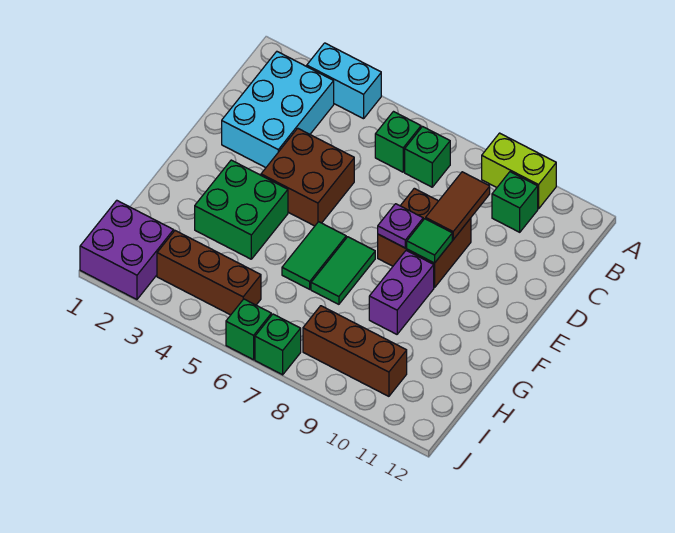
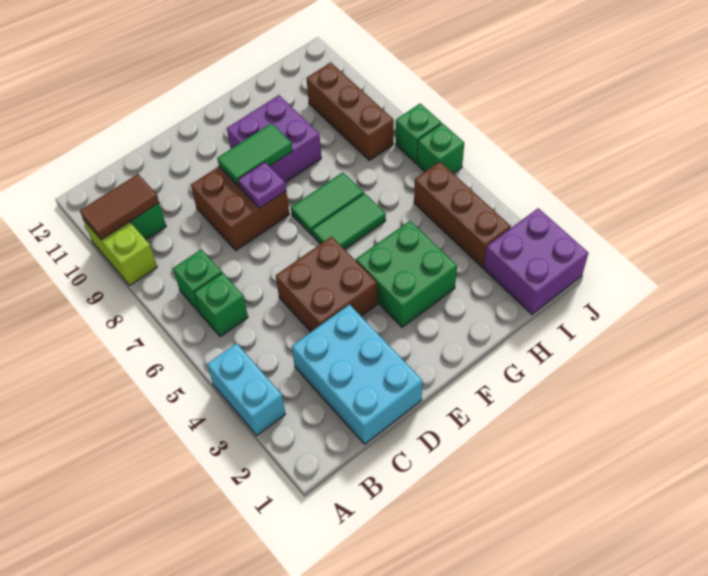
cyan 2x3 brick [222,52,334,168] -> cyan 2x3 brick turned to [292,305,423,444]
brown 1x2 tile [426,172,490,239] -> brown 1x2 tile moved to [80,174,159,240]
green 1x1 tile [407,219,452,263] -> green 1x2 tile [217,123,293,186]
purple 1x2 brick [369,251,434,334] -> purple 2x2 brick [227,95,321,183]

